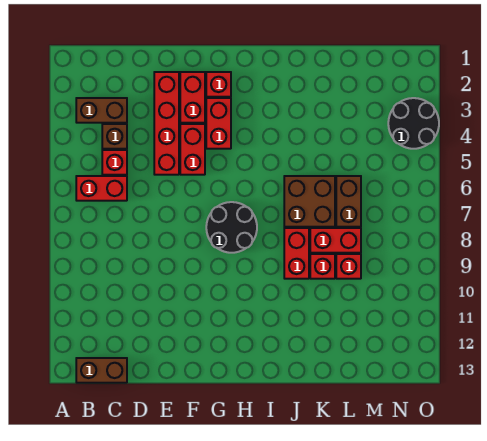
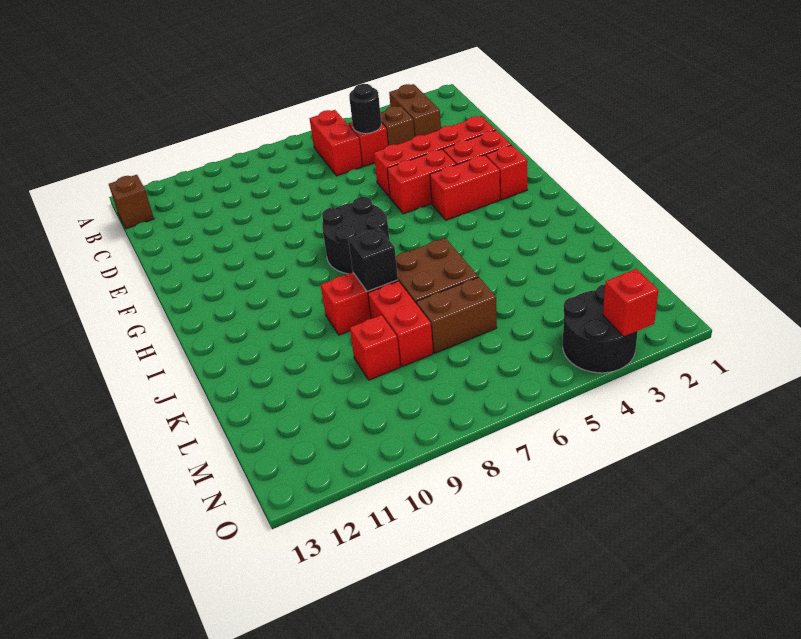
brown 1x2 brick [76,358,127,383] -> brown 1x1 brick [109,175,154,229]
none -> black 1x1 round brick [349,84,381,133]
none -> black 1x1 brick [349,228,398,291]
red 1x1 brick [310,254,335,279] -> red 1x1 brick moved to [603,269,659,337]

